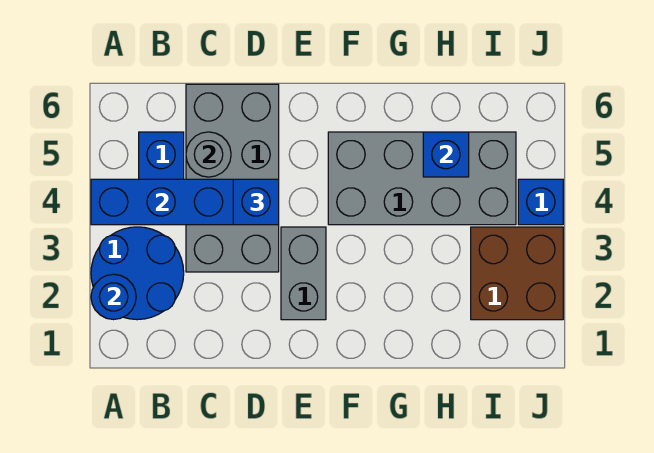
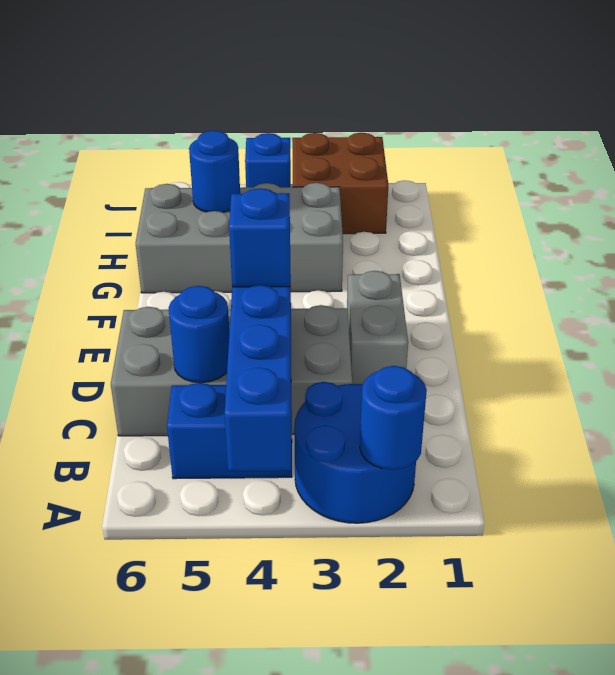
grey 1x1 round brick [186,132,231,177] -> blue 1x1 round brick [169,286,229,383]
grey 1x2 brick [281,227,326,320] -> grey 1x2 brick turned to [347,271,408,384]
grey 2x4 brick [328,132,516,225] -> grey 2x4 brick turned to [136,183,343,293]
blue 1x1 brick [423,132,469,177] -> blue 1x1 round brick [189,131,240,212]

